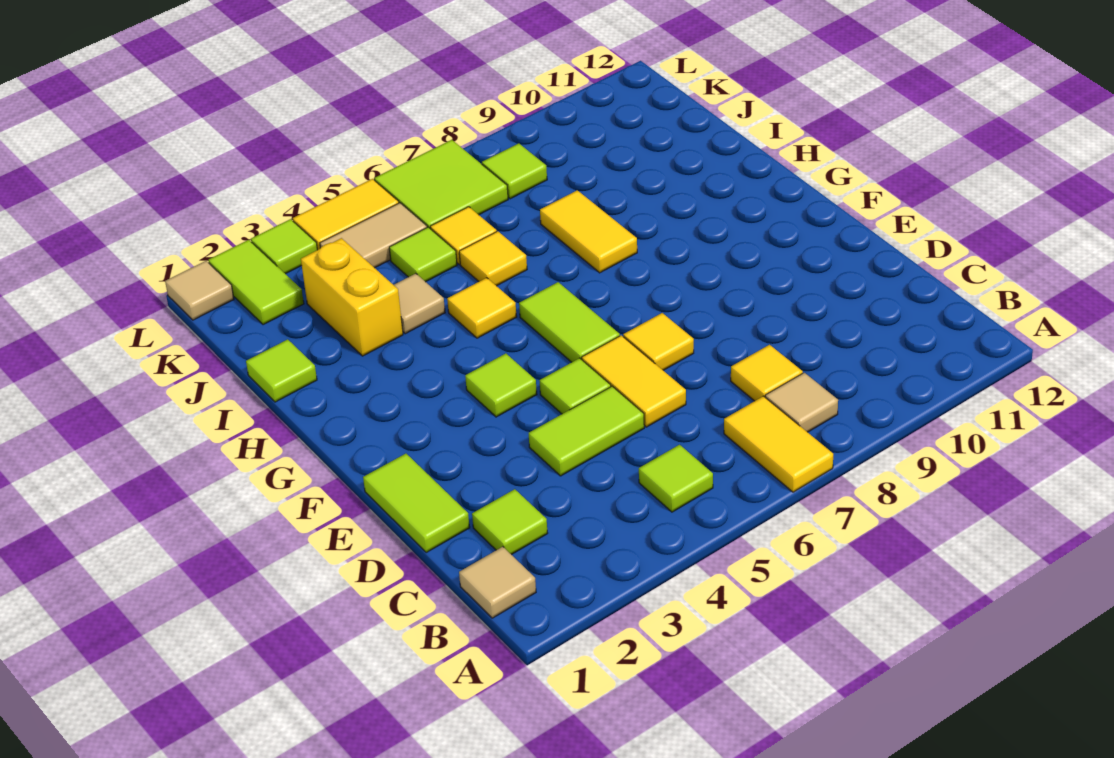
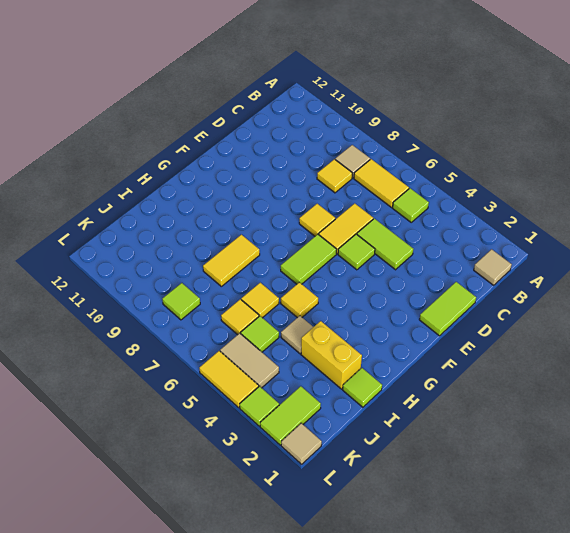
yellow 1x2 tile [724,396,833,492] -> yellow 1x2 tile turned to [354,159,409,207]
lime 1x1 tile [472,489,548,555] -> none
lime 1x1 tile [465,353,537,417] -> none
yellow 1x2 brick [301,238,403,356] -> yellow 1x2 brick turned to [301,321,362,389]
lime 2x2 tile [374,140,508,229] -> none

